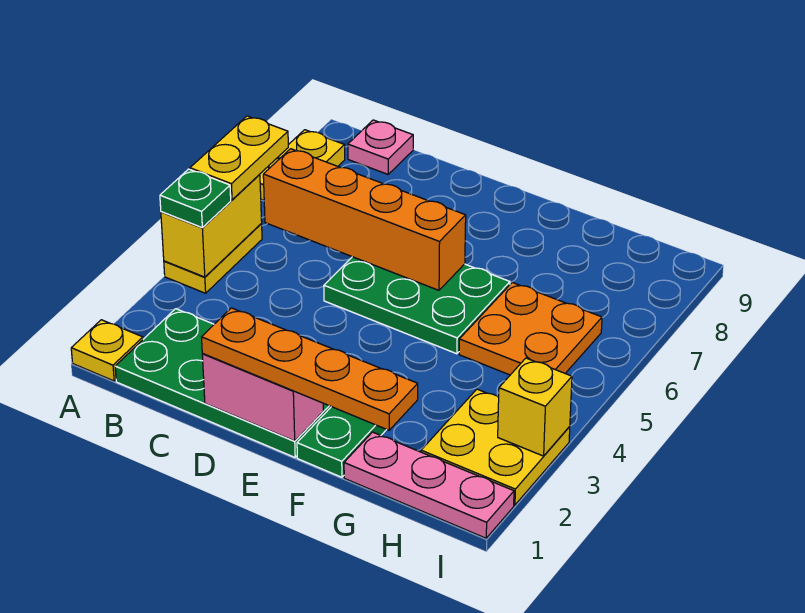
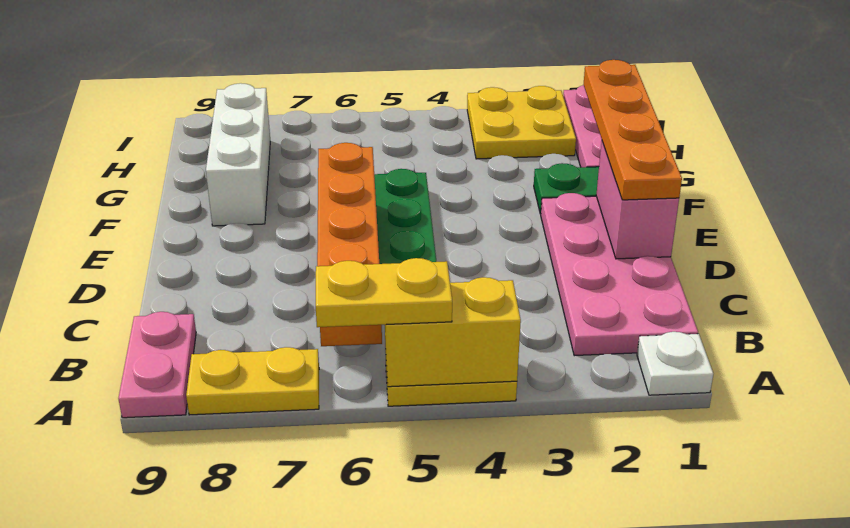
yellow 1x1 plate [71,320,143,381] -> white 1x1 plate [637,332,713,395]
green 1x1 plate [160,169,231,227] -> none
green 2x4 plate [115,309,331,457] -> pink 2x4 plate [541,193,698,356]
pink 1x1 plate [348,120,413,174] -> pink 1x2 plate [118,312,196,418]
none -> white 1x3 brick [206,83,270,226]
orange 2x2 plate [459,283,602,375] -> none
yellow 1x1 brick [498,358,572,456] -> none

